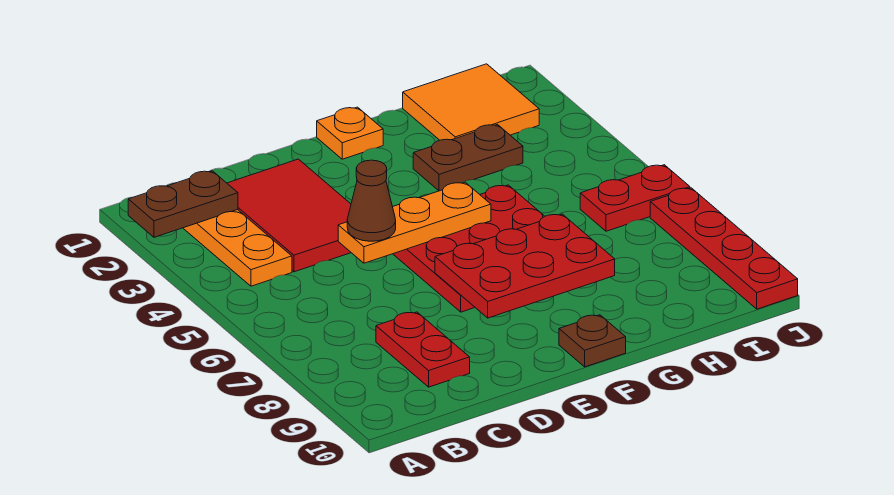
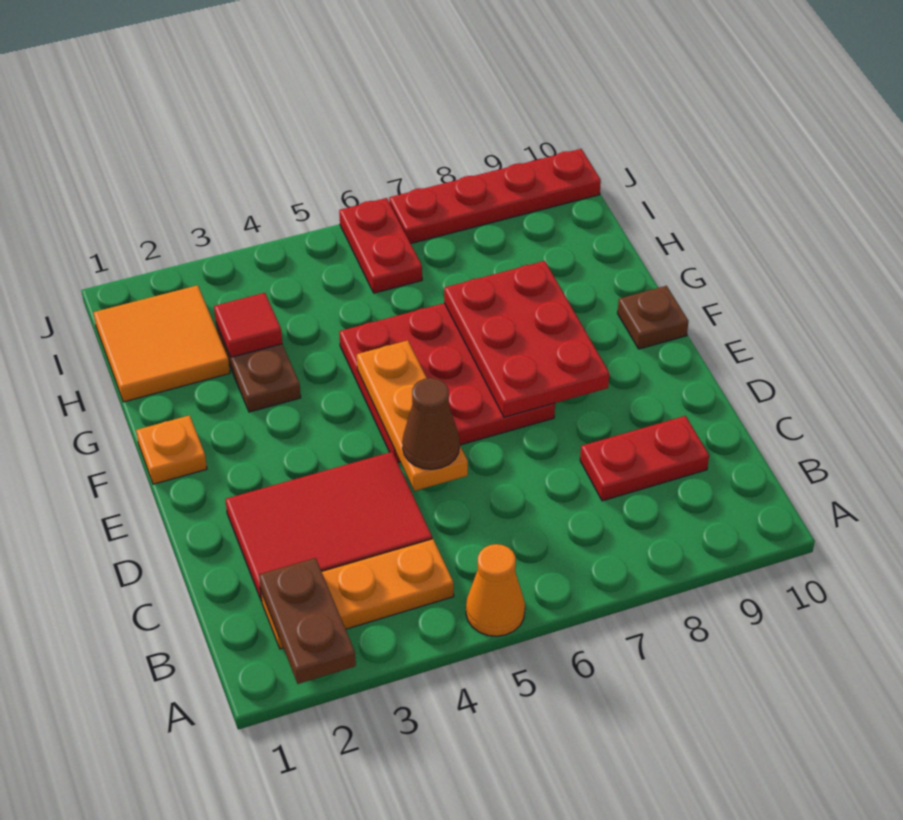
none -> orange 1x1 cone [466,544,525,636]
none -> red 1x1 tile [214,293,282,357]

